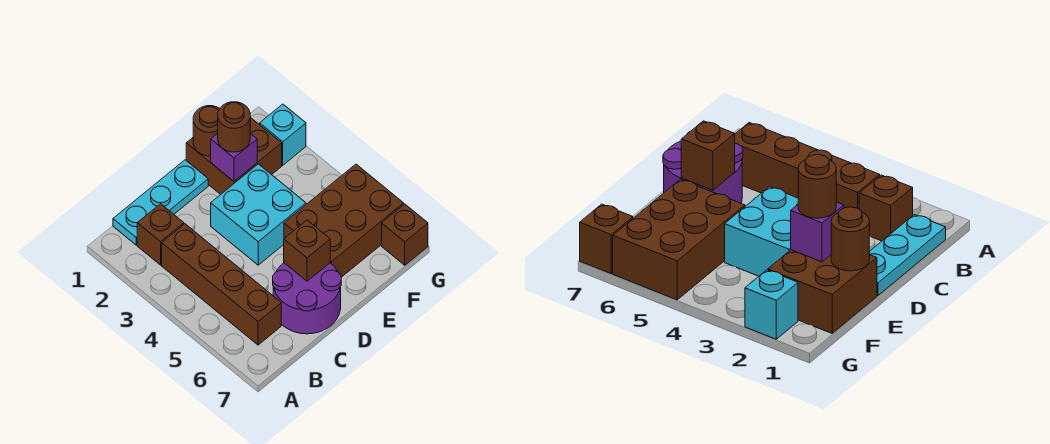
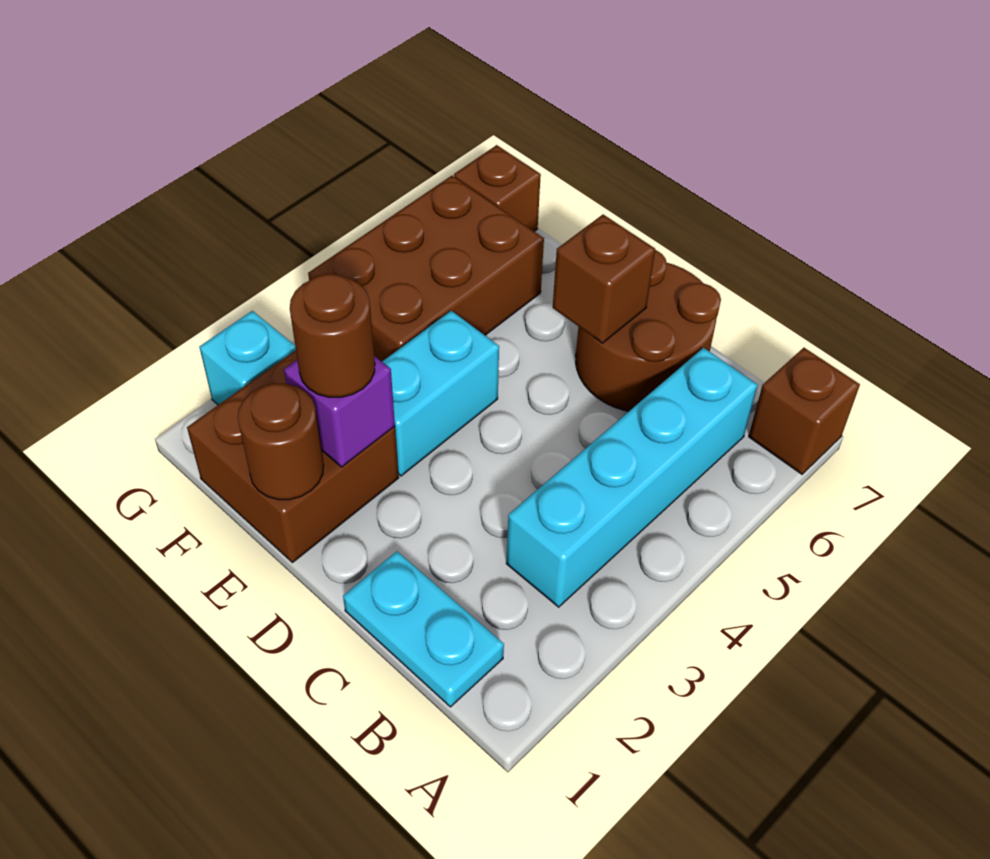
cyan 1x3 plate [113,160,208,245] -> cyan 1x2 plate [343,551,504,707]
brown 1x1 brick [137,204,184,265] -> brown 1x1 brick moved to [749,348,860,474]
brown 1x4 brick [162,224,281,345] -> cyan 1x4 brick [506,348,757,607]
purple 2x2 round brick [273,263,341,334] -> brown 2x2 round brick [576,250,721,411]
cyan 2x2 brick [211,164,306,265] -> cyan 1x2 brick [382,311,499,476]
brown 2x3 brick [284,164,404,277] -> brown 2x3 brick turned to [308,176,544,361]

